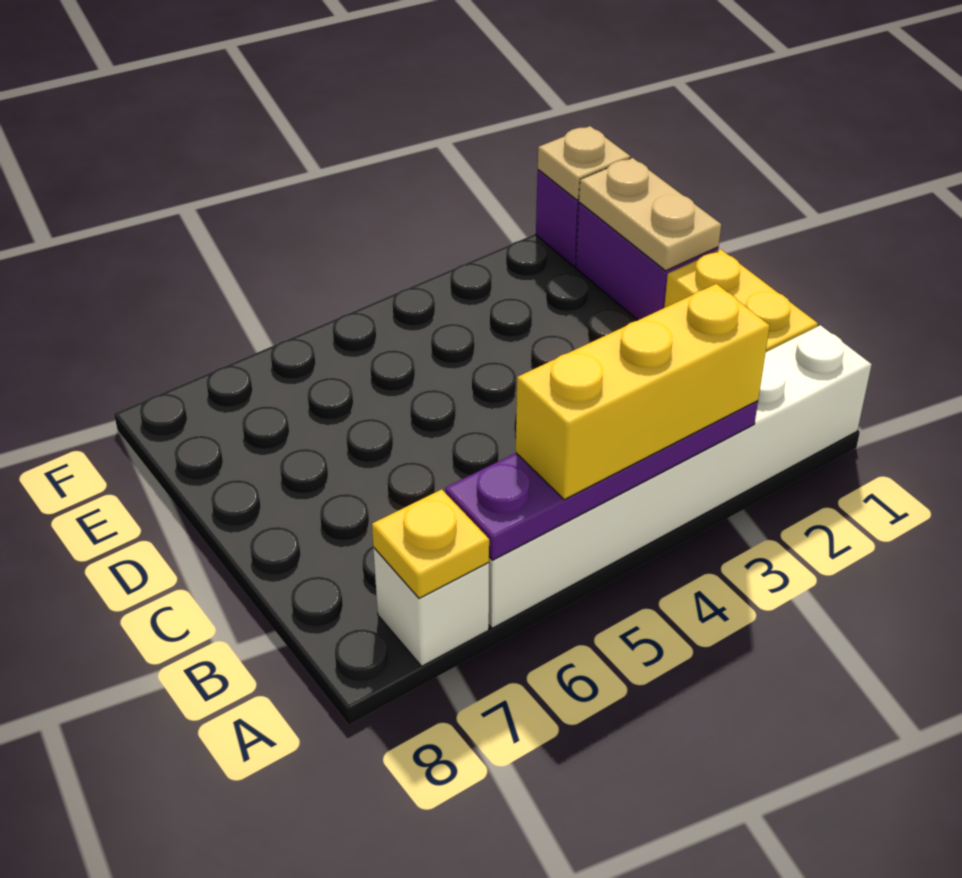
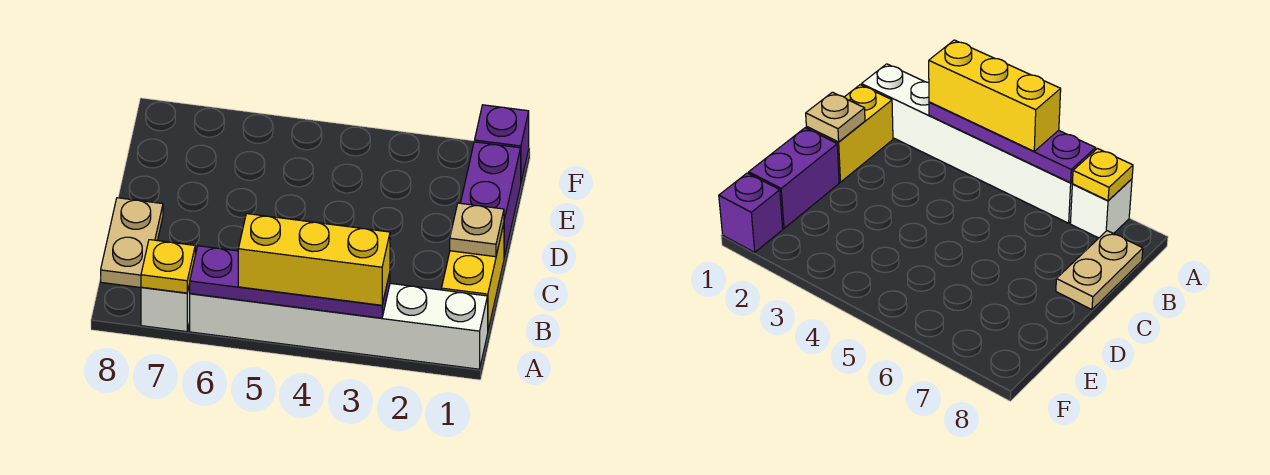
tan 1x2 plate [579,158,721,271] -> tan 1x2 plate moved to [101,198,163,288]
tan 1x1 plate [538,126,630,200] -> tan 1x1 plate moved to [450,203,504,257]

